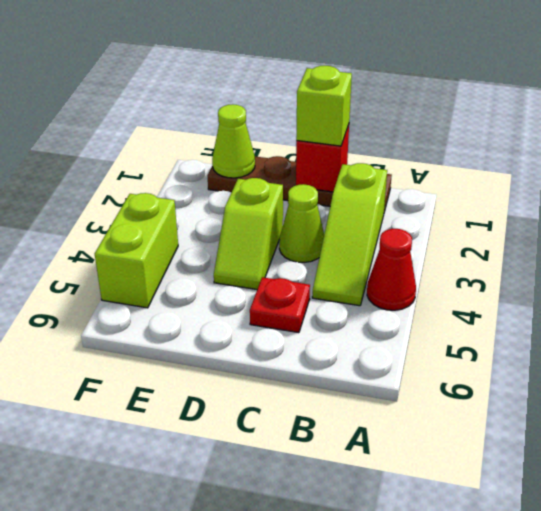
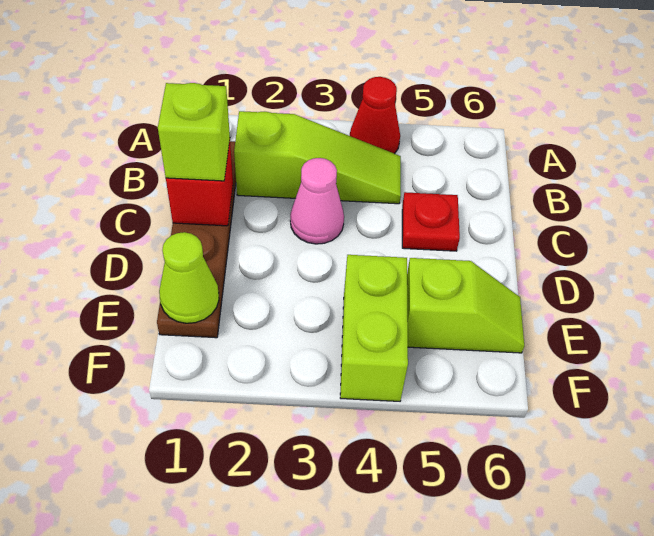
lime 1x1 cone [279,184,324,262] -> pink 1x1 cone [290,158,344,244]
lime 1x2 slope [214,178,283,289] -> lime 1x2 slope moved to [407,258,524,353]
lime 1x2 brick [95,193,178,308] -> lime 1x2 brick turned to [340,255,408,401]

